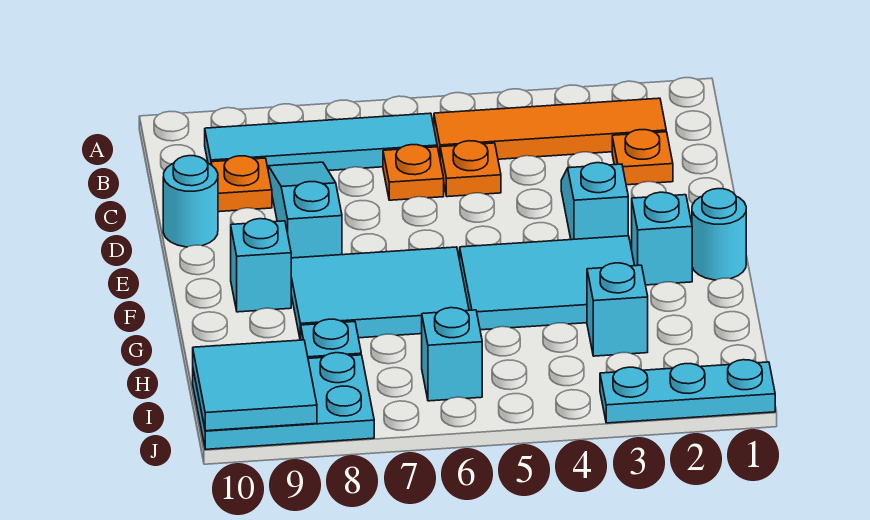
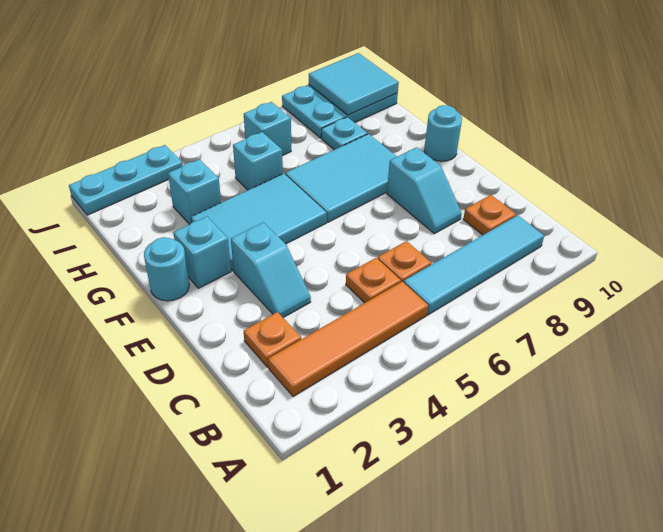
cyan 1x3 slope [268,162,342,258] -> cyan 1x2 slope [387,147,462,234]
cyan 1x1 round brick [163,156,218,247] -> cyan 1x1 round brick moved to [424,105,462,161]
cyan 1x1 brick [231,219,291,312] -> cyan 1x1 brick moved to [233,132,283,190]

